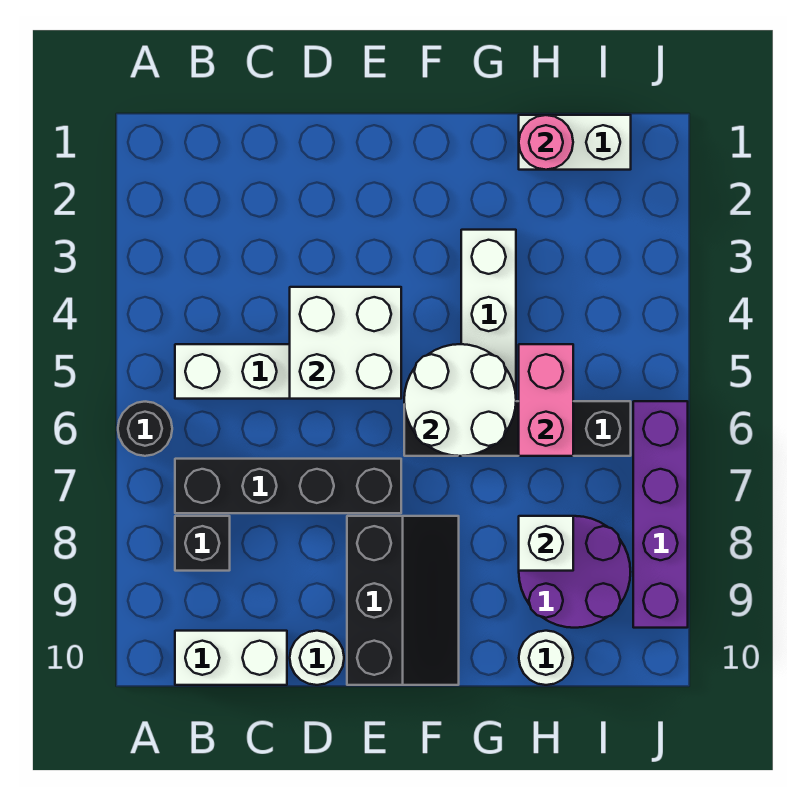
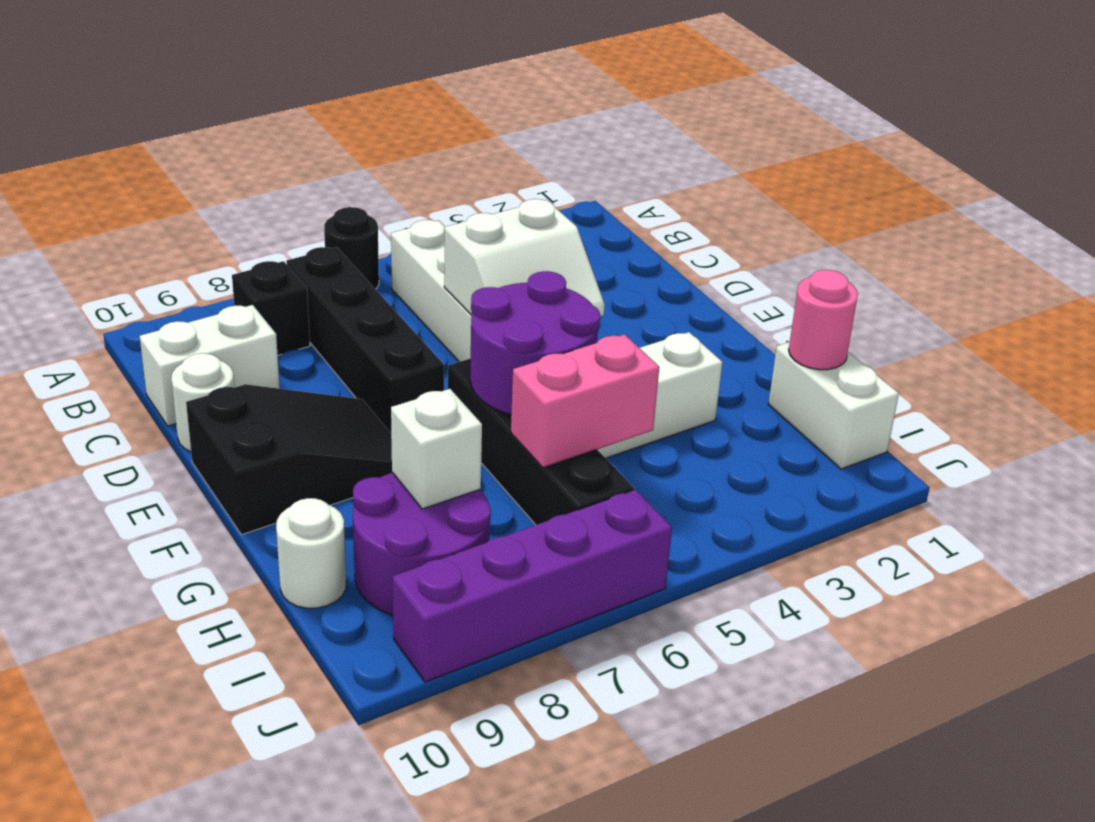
white 1x2 brick [175,631,287,685] -> white 1x2 brick turned to [140,305,280,426]
white 2x2 brick [290,287,401,399] -> white 2x2 slope [444,199,605,316]
black 2x3 slope [347,516,459,685] -> black 2x3 slope turned to [186,384,392,535]
white 2x2 round brick [404,344,516,456] -> purple 2x2 round brick [470,271,600,414]

